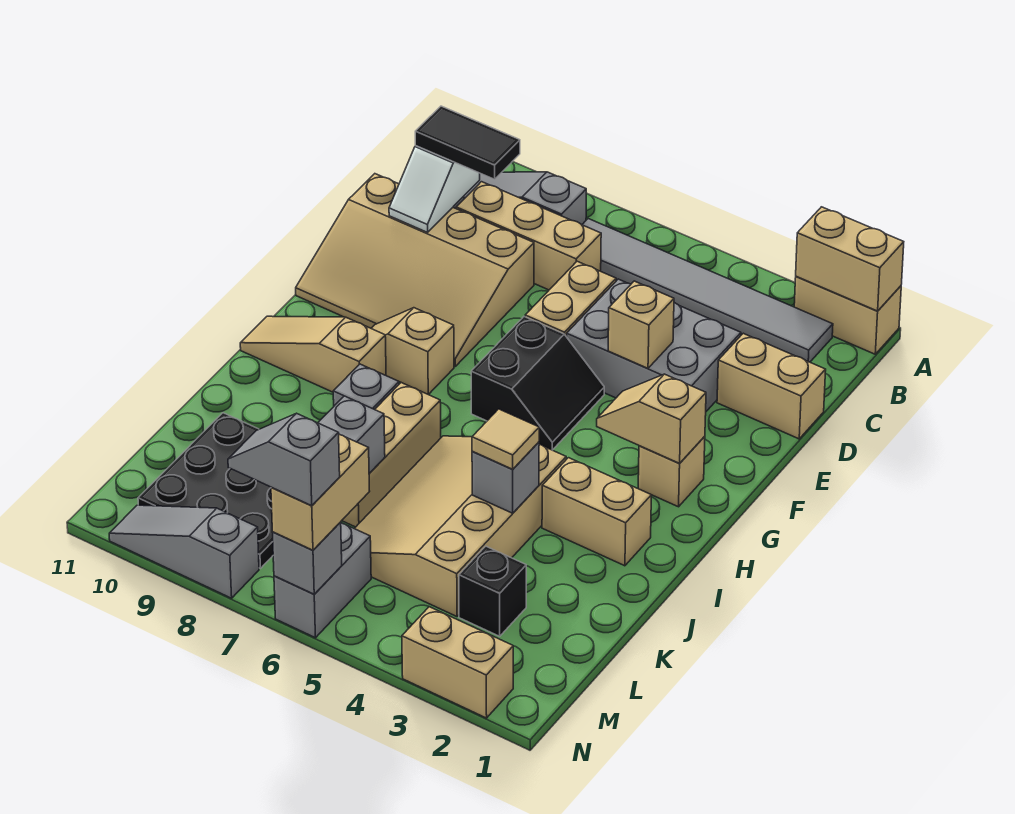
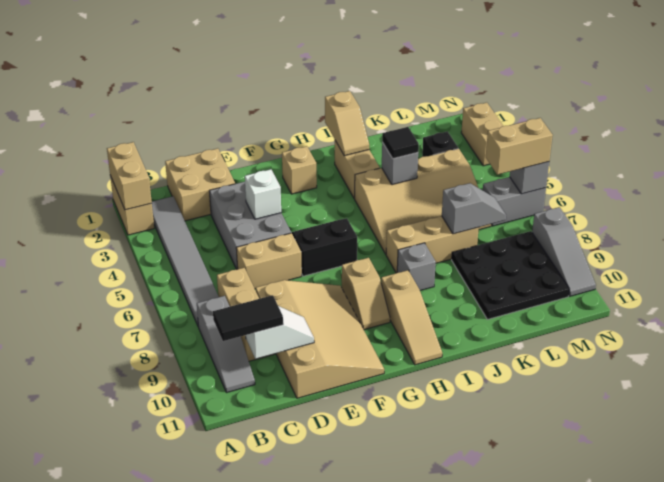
black 1x2 tile [415,106,520,179] -> black 1x2 tile turned to [213,295,283,341]
tan 1x2 brick [717,333,826,439] -> tan 2x2 brick [165,148,235,221]
tan 1x1 brick [608,281,674,368] -> white 1x1 brick [245,169,281,219]
tan 1x2 slope [597,374,706,464] -> tan 1x2 slope moved to [325,91,369,156]
tan 1x1 tile [472,409,539,469] -> black 1x1 tile [382,127,419,159]
grey 1x2 slope [228,413,340,506] -> none

